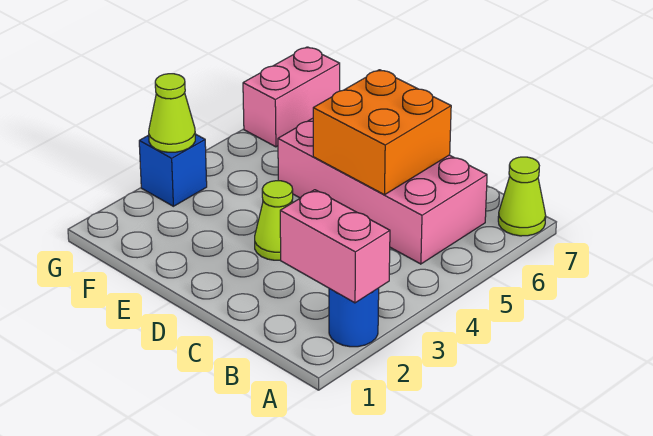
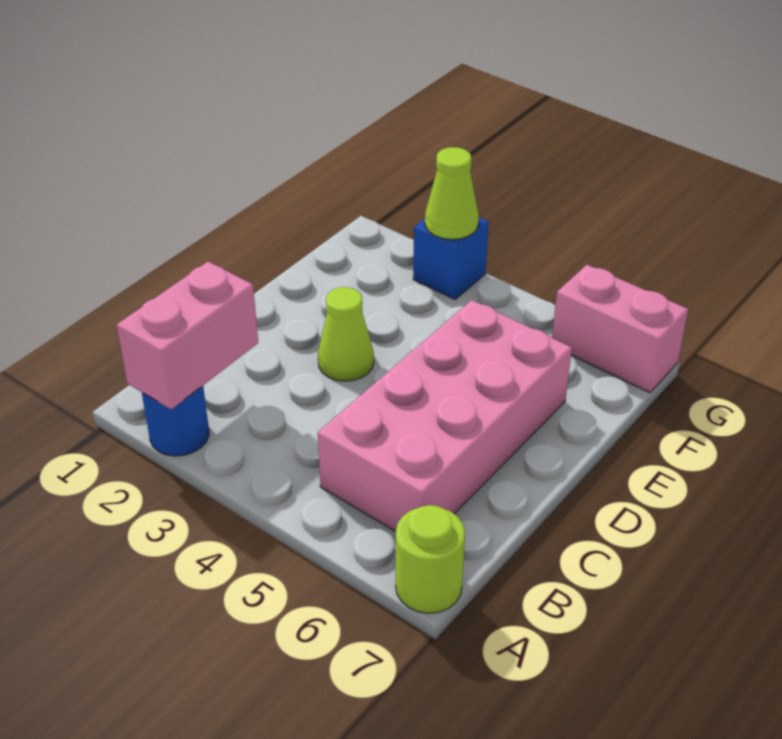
lime 1x1 cone [498,157,546,236] -> lime 1x1 round brick [396,505,465,613]
orange 2x2 brick [313,70,451,195] -> none

